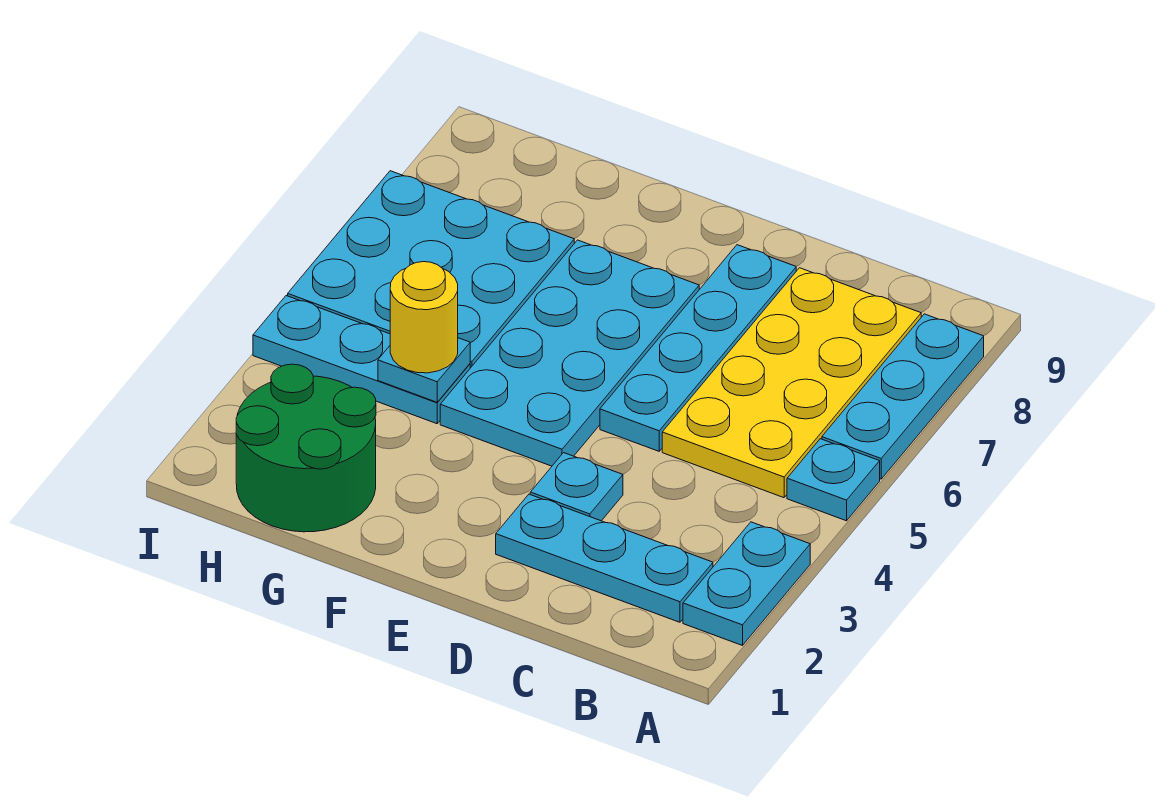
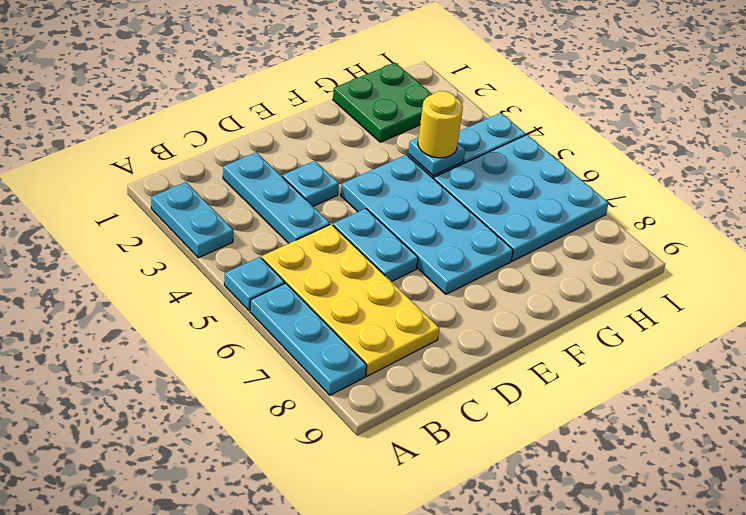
cyan 1x3 plate [496,494,713,622] -> cyan 1x3 plate turned to [223,152,330,243]
cyan 1x4 plate [600,245,796,451] -> cyan 1x2 plate [333,209,418,282]
green 2x2 round brick [236,364,376,532] -> green 2x2 plate [333,63,433,142]

